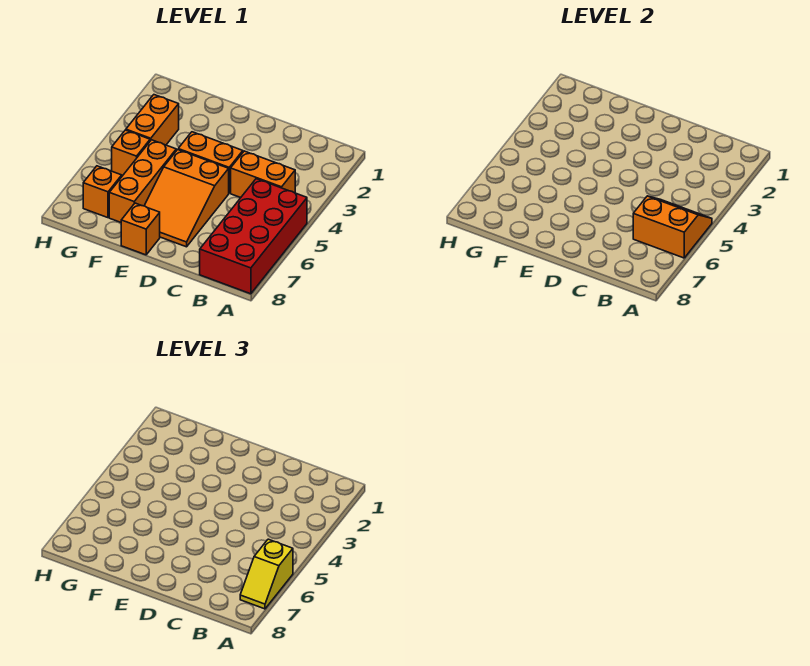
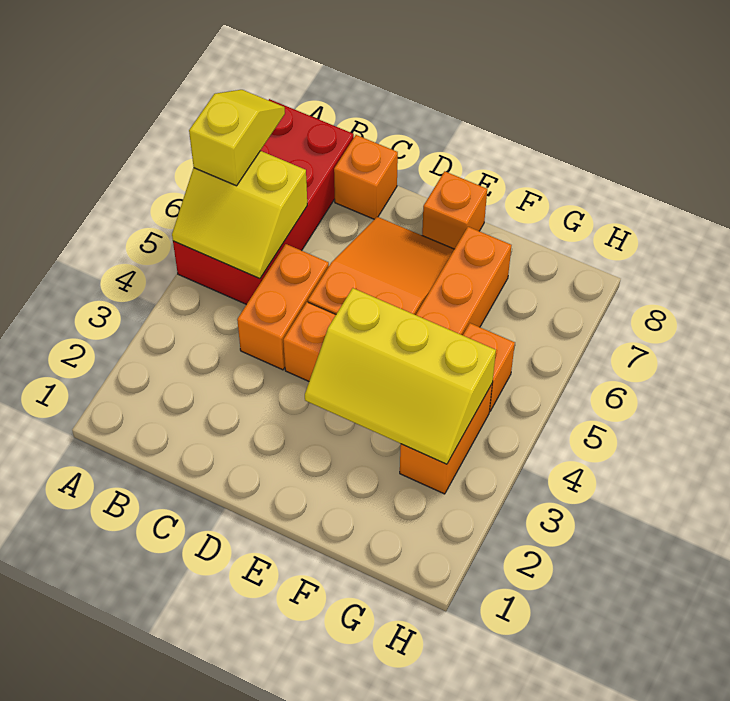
orange 2x2 slope [633,196,712,258] -> yellow 2x2 slope [172,151,307,279]
orange 1x2 brick [231,151,295,198] -> orange 1x2 brick turned to [237,244,329,370]
none -> yellow 2x3 slope [305,288,496,464]
orange 1x1 brick [83,166,122,218] -> orange 1x1 brick moved to [334,135,398,219]

